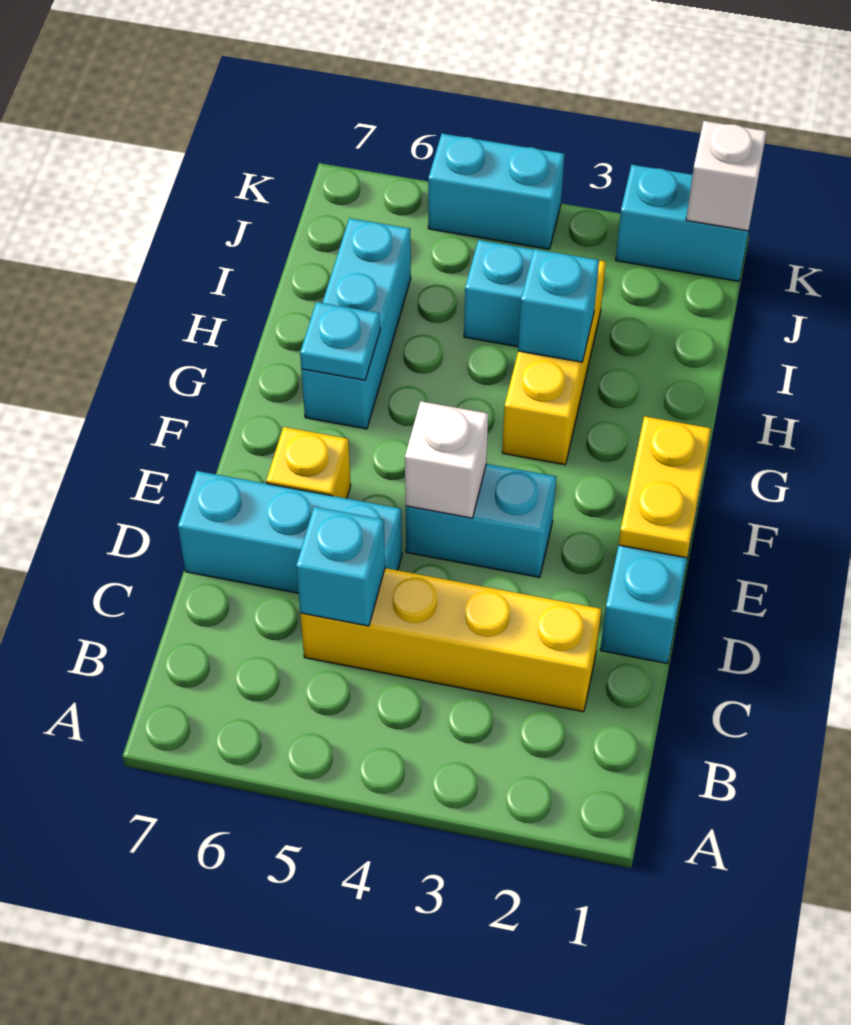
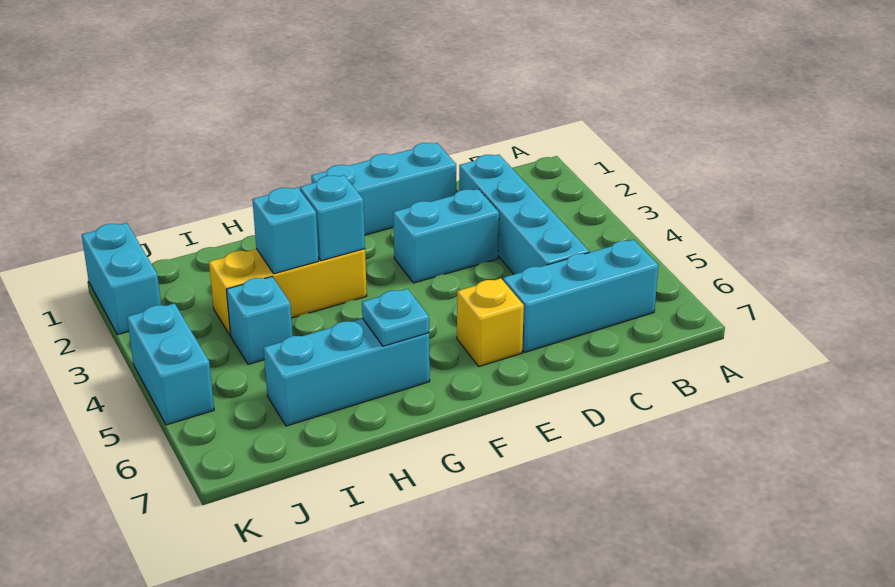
yellow 1x4 brick [300,568,602,712] -> cyan 1x4 brick [459,155,589,274]
cyan 1x1 brick [296,507,385,626] -> cyan 1x1 brick moved to [300,175,365,261]
cyan 1x3 brick [178,471,402,593] -> cyan 1x3 brick turned to [503,240,658,352]
yellow 1x2 plate [619,416,711,558] -> none
cyan 1x2 brick [406,464,556,577] -> cyan 1x2 brick turned to [393,189,499,283]
white 1x1 brick [405,401,488,518] -> none
white 1x1 brick [686,121,767,231] -> none

